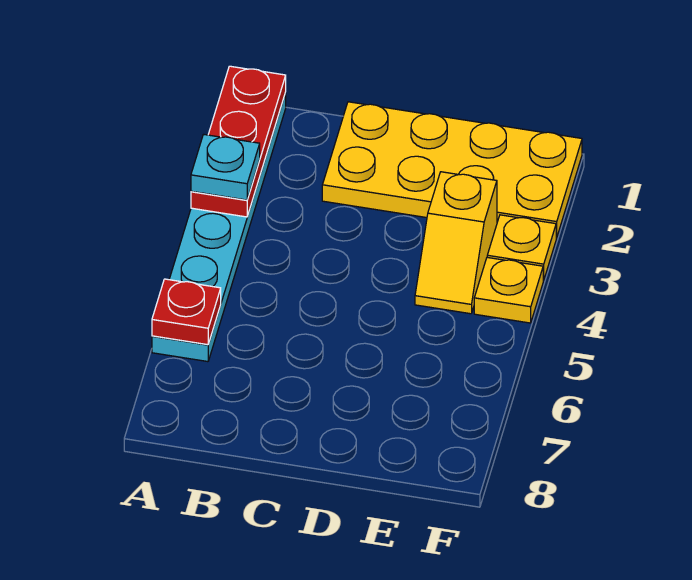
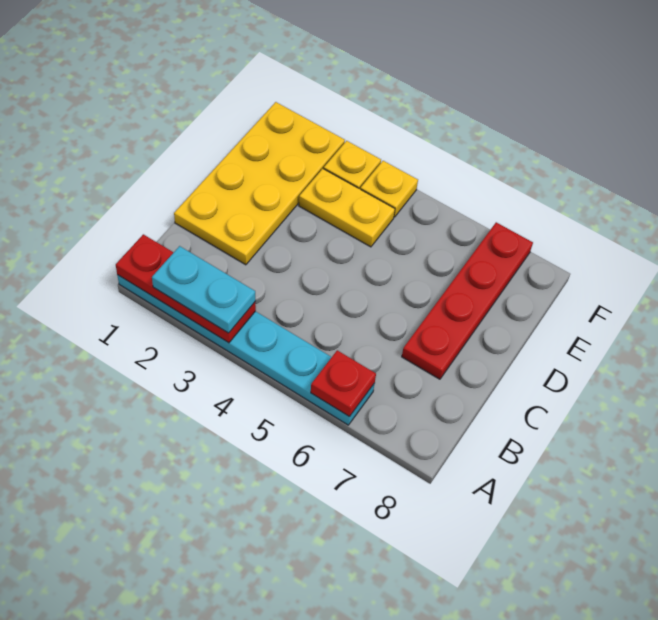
cyan 1x1 plate [191,134,260,200] -> cyan 1x2 plate [152,246,255,333]
none -> red 1x4 plate [402,222,533,379]
yellow 1x2 slope [415,172,497,314] -> yellow 1x2 plate [299,169,395,247]

